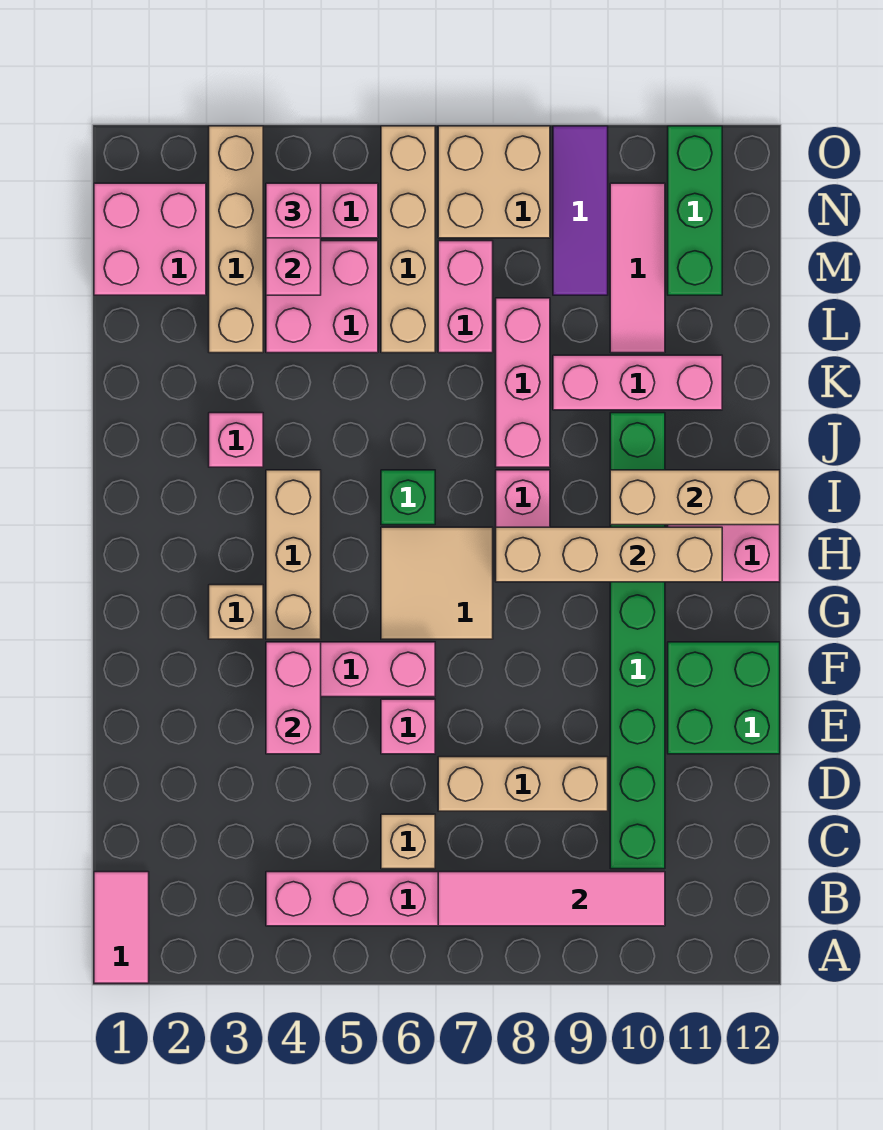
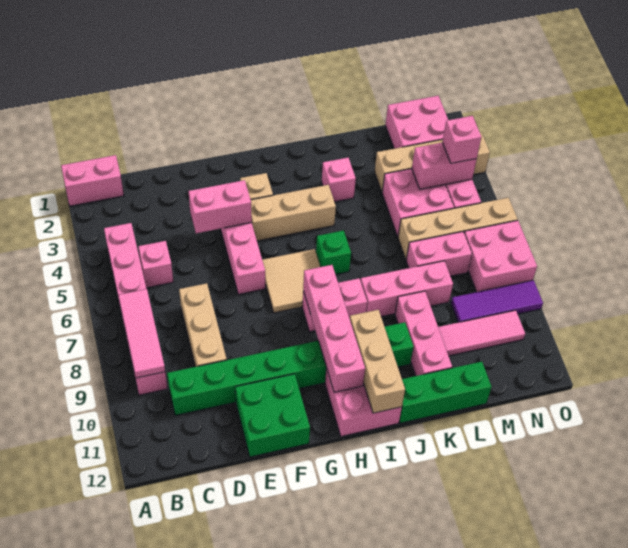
pink 1x2 tile [94,872,149,983] -> pink 1x2 brick [61,155,124,206]
pink 1x4 tile [438,872,665,926] -> pink 1x3 tile [118,289,165,378]
tan 1x1 brick [381,814,435,869] -> none
pink 1x1 brick [381,699,435,754] -> pink 1x1 brick moved to [138,241,173,288]
tan 1x4 brick [496,527,722,582] -> pink 1x4 brick [303,265,365,392]
green 1x3 brick [668,126,722,295] -> green 1x3 brick moved to [399,362,491,423]
tan 2x2 brick [438,126,550,238] -> pink 2x2 brick [464,220,537,292]

